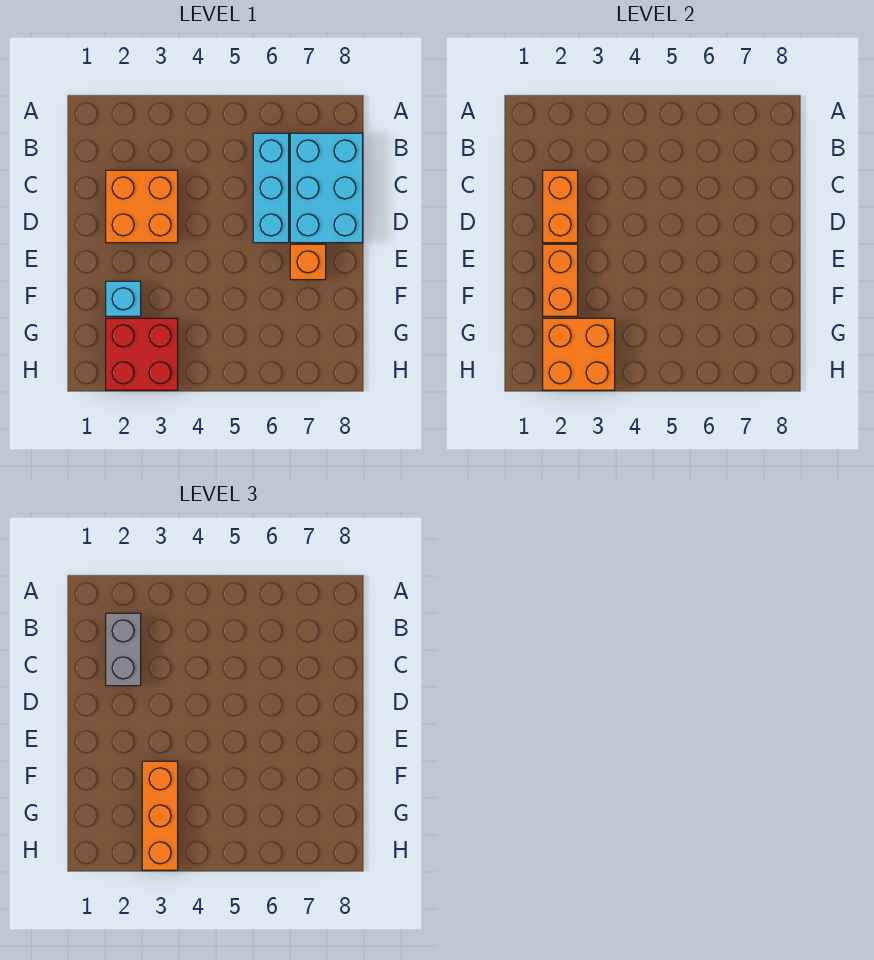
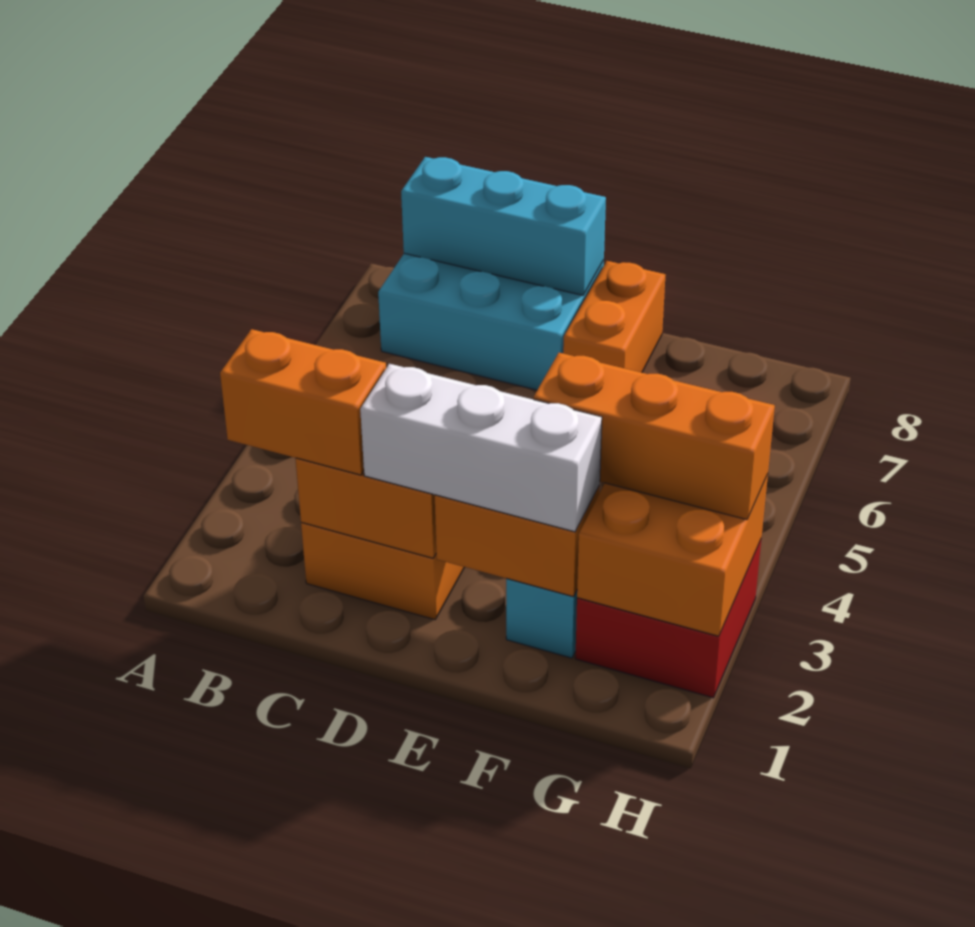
grey 1x2 brick [106,613,141,686] -> orange 1x2 brick [220,329,386,475]
cyan 1x3 brick [253,133,289,243] -> cyan 1x3 brick moved to [401,157,606,295]
none -> white 1x3 brick [360,364,602,532]
orange 1x1 brick [290,244,326,280] -> orange 1x2 brick [563,261,665,373]

